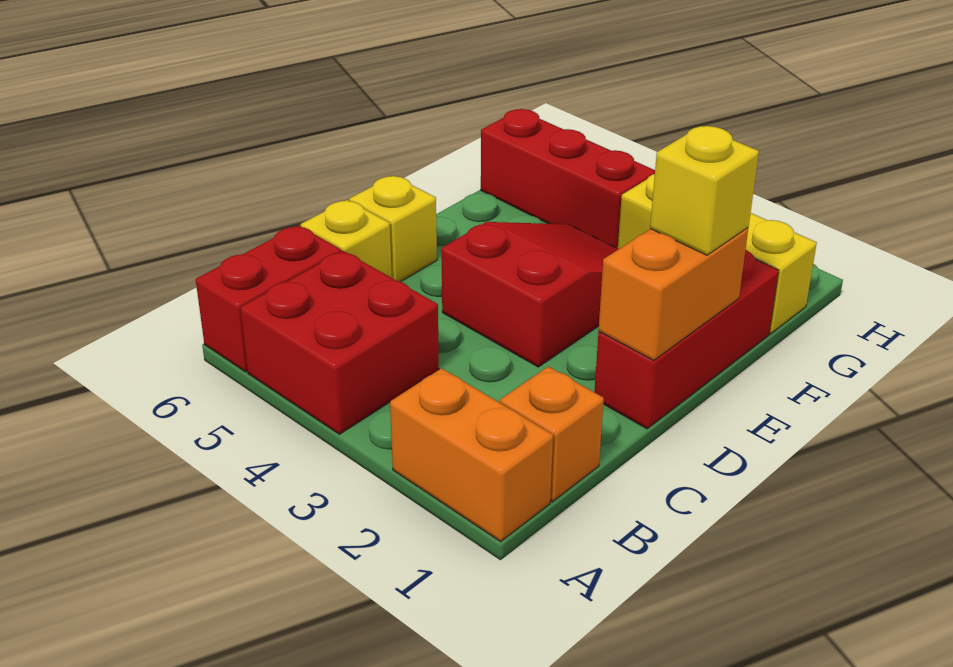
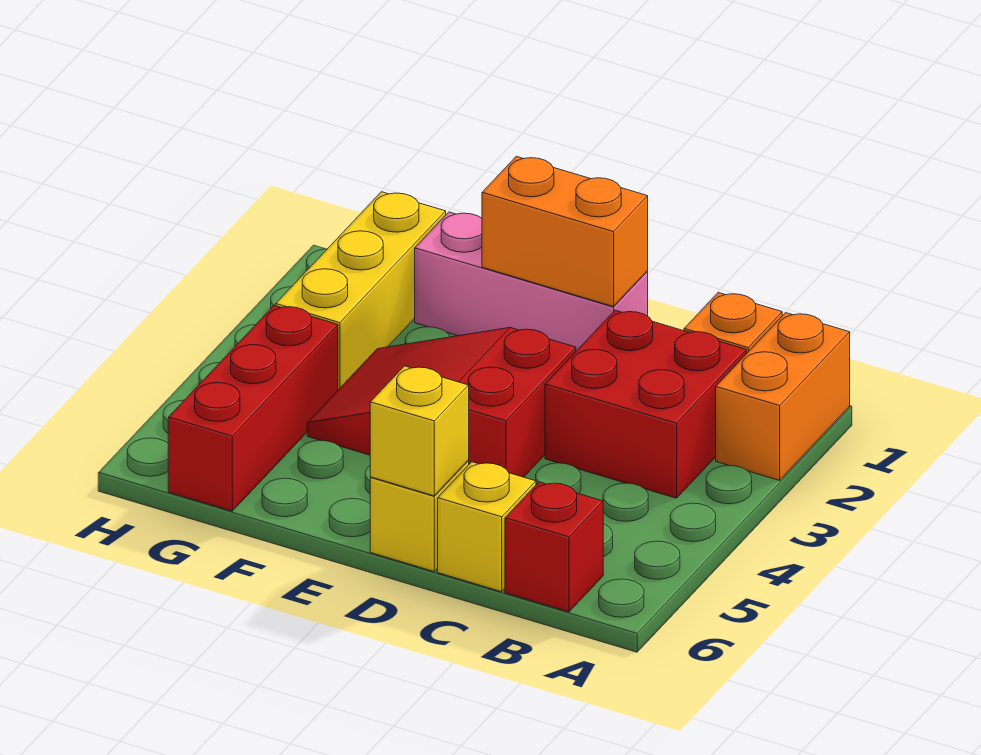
red 2x2 brick [240,251,439,434] -> red 2x2 brick moved to [545,310,746,498]
red 1x2 brick [196,225,341,372] -> red 1x1 brick [505,482,603,612]
red 1x3 brick [594,250,779,429] -> pink 1x3 brick [415,212,648,351]
yellow 1x1 brick [650,126,759,255] -> yellow 1x1 brick moved to [370,366,469,496]

